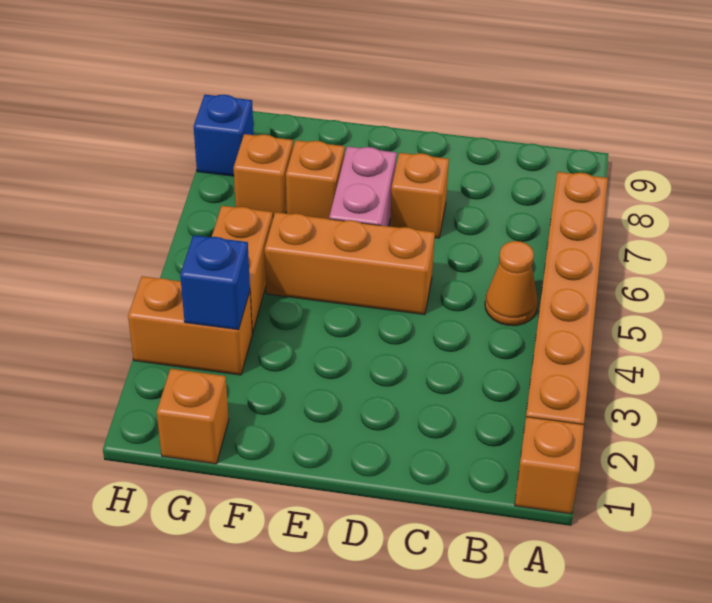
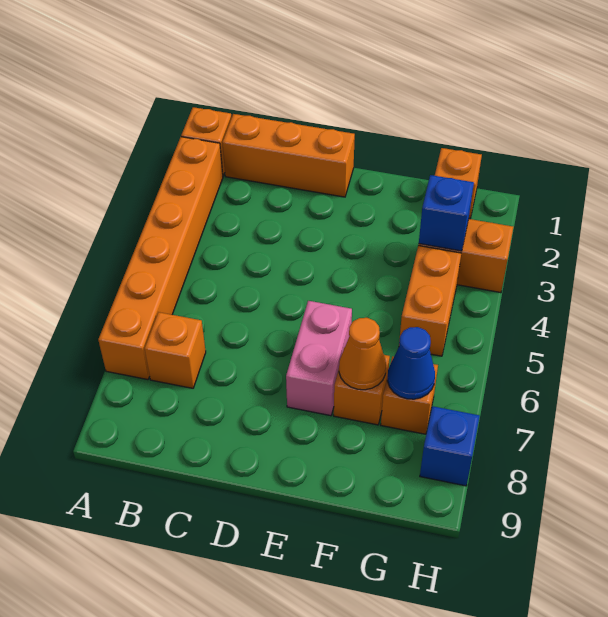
orange 1x1 cone [485,241,538,326] -> orange 1x1 cone moved to [339,318,386,390]
orange 1x3 brick [265,212,435,315] -> orange 1x3 brick moved to [222,114,355,197]
orange 1x1 brick [390,153,449,238] -> orange 1x1 brick moved to [144,312,206,388]
none -> blue 1x1 cone [387,327,435,399]

